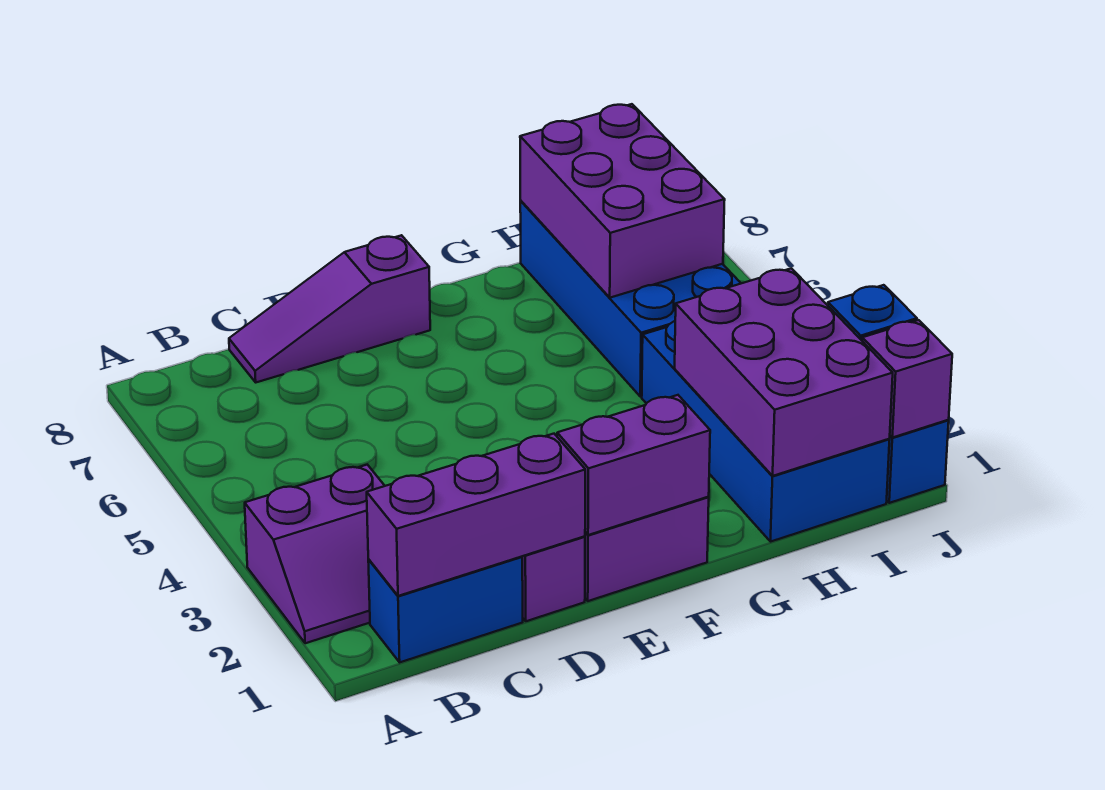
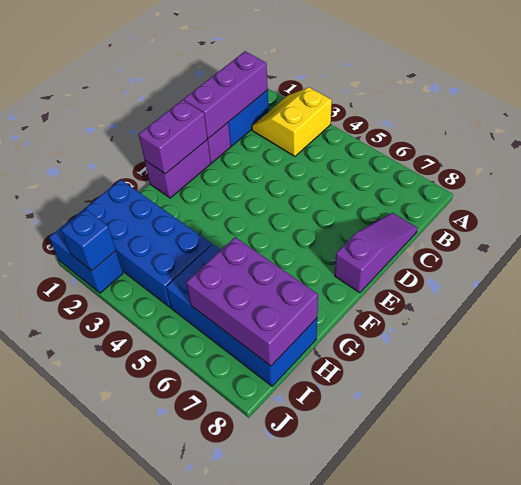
purple 2x2 slope [245,465,385,643] -> yellow 2x2 slope [252,87,332,156]
purple 2x3 brick [675,268,893,476] -> none
purple 1x1 brick [862,320,952,438] -> none

